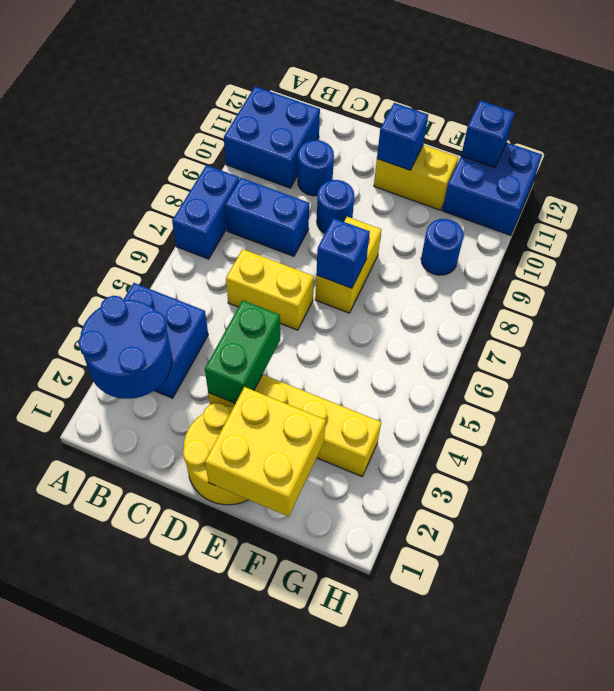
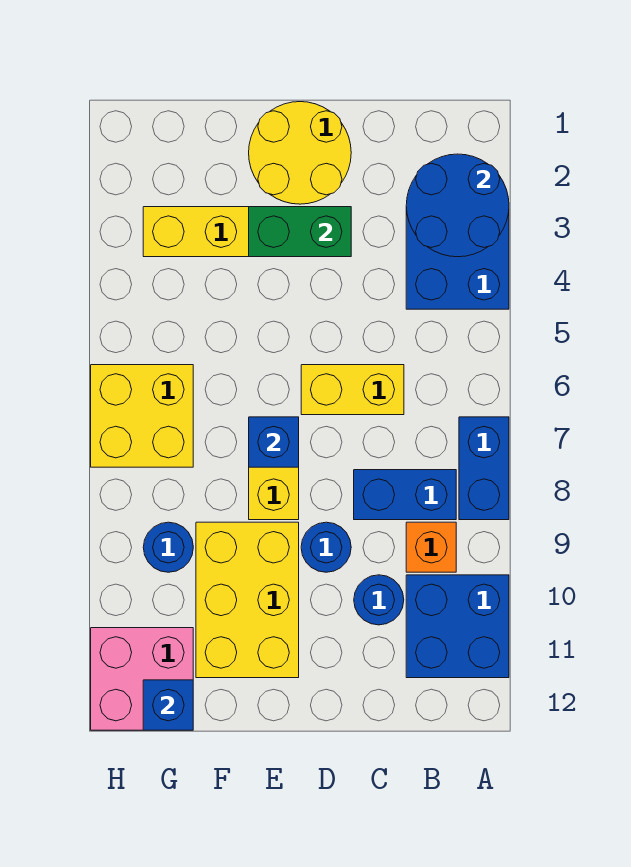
none -> orange 1x1 brick [406,522,456,572]
green 1x2 brick [205,300,280,403] -> green 1x2 brick turned to [249,207,351,257]
yellow 2x2 brick [205,387,326,516] -> yellow 2x2 brick moved to [91,365,193,467]
yellow 1x2 brick [374,145,458,210] -> yellow 2x3 brick [196,522,299,678]
blue 1x1 brick [377,103,428,170] -> none
blue 2x2 brick [442,143,542,235] -> pink 2x2 brick [91,628,193,730]

